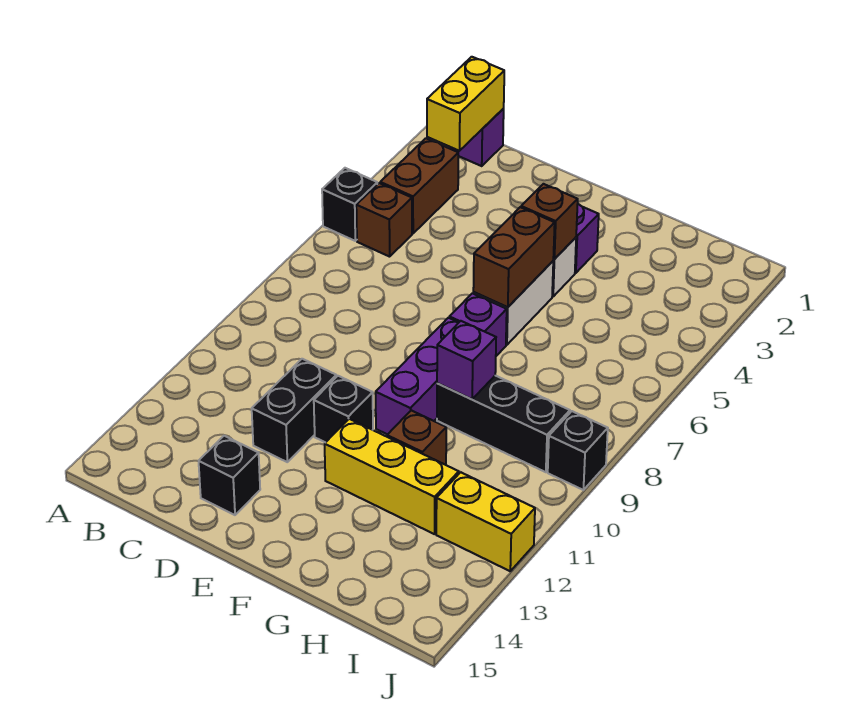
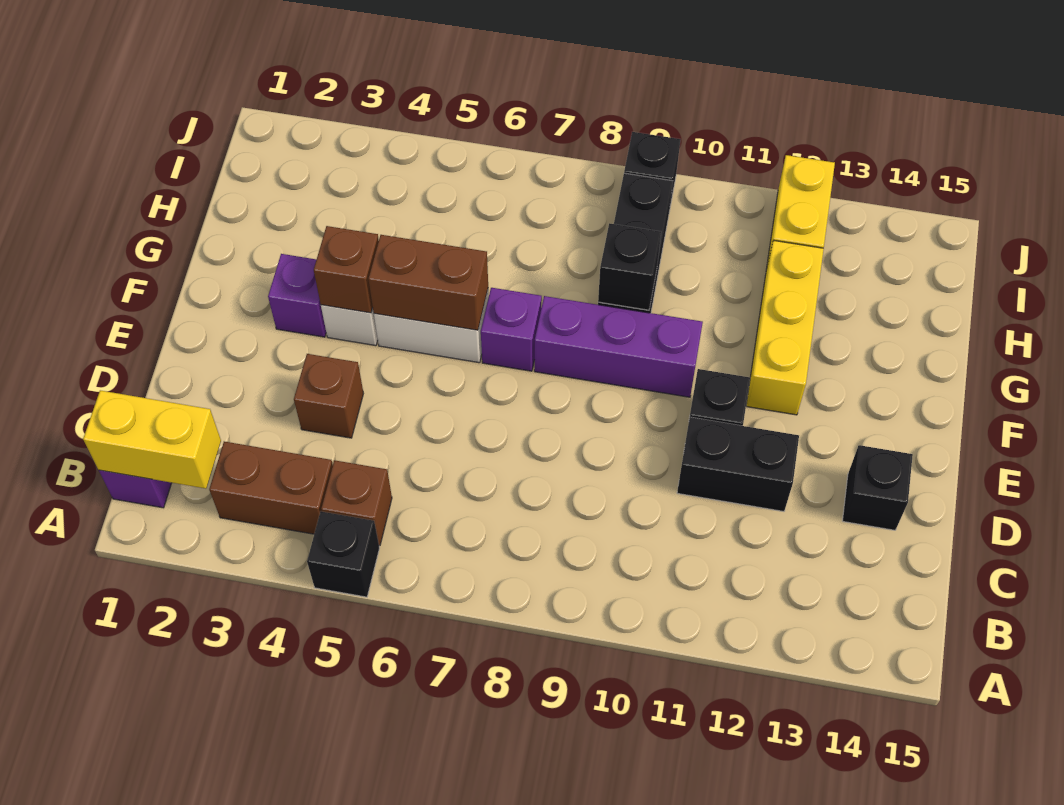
purple 1x1 brick [437,321,496,399] -> black 1x1 brick [598,223,661,310]
brown 1x1 brick [387,410,446,465] -> brown 1x1 brick moved to [294,354,363,438]

